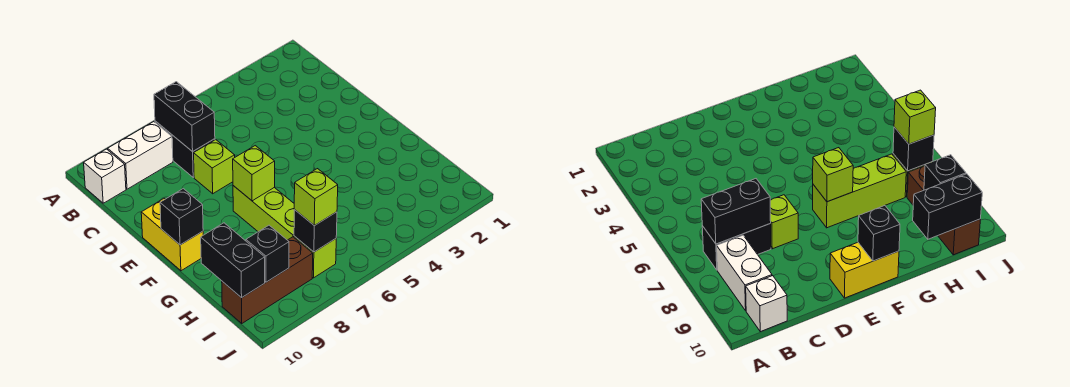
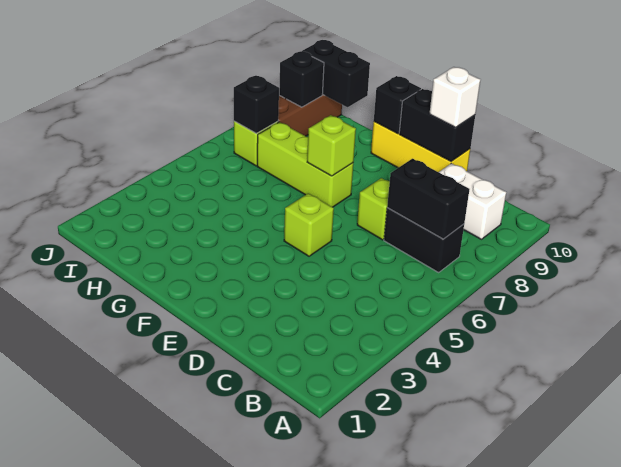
white 1x2 brick [108,122,173,189] -> white 1x2 brick turned to [439,163,506,239]
white 1x1 brick [84,149,126,203] -> white 1x1 brick moved to [430,67,480,127]
none -> black 1x2 brick [399,89,475,161]
yellow 1x2 brick [141,198,203,271] -> yellow 1x3 brick [371,122,470,172]
lime 1x1 brick [294,169,338,226] -> lime 1x1 brick moved to [284,193,334,256]

